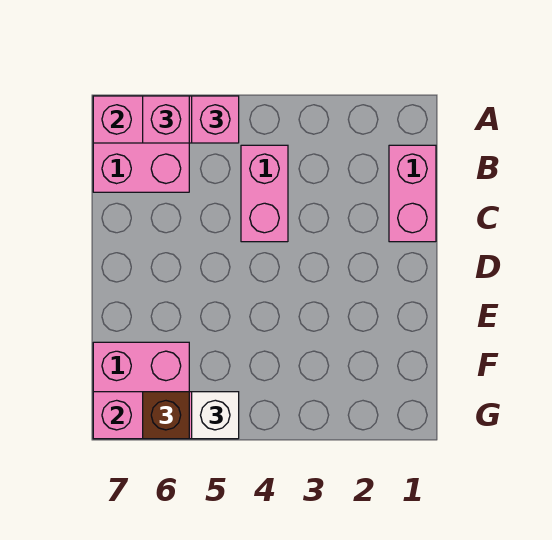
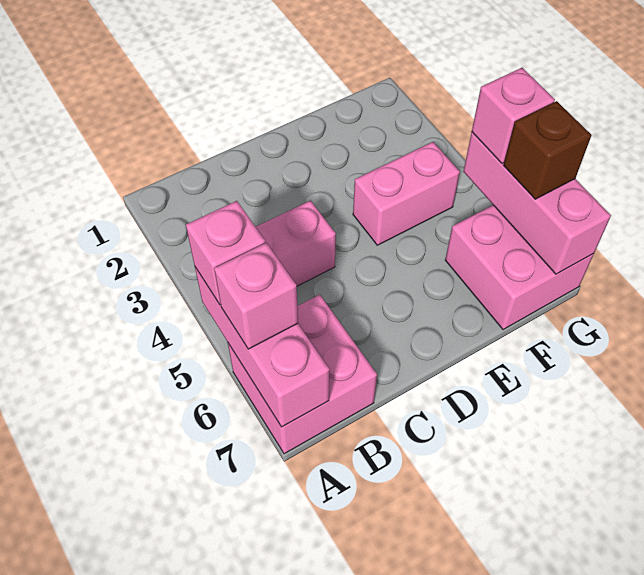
pink 1x2 brick [389,145,436,242] -> pink 1x2 brick moved to [353,142,460,245]
white 1x1 brick [192,392,239,439] -> pink 1x1 brick [472,68,555,163]

